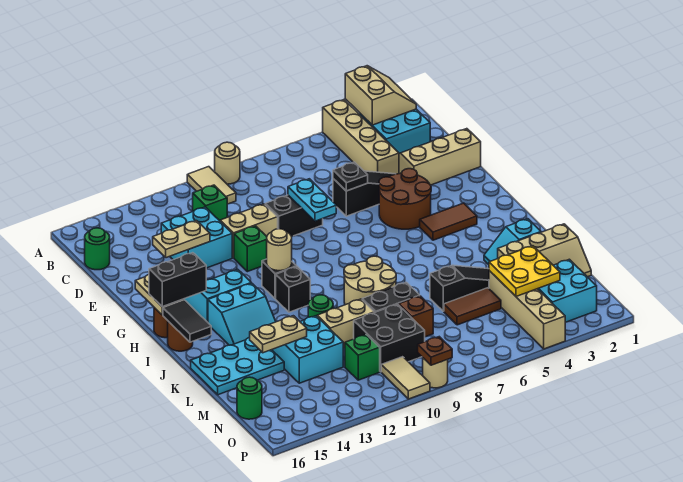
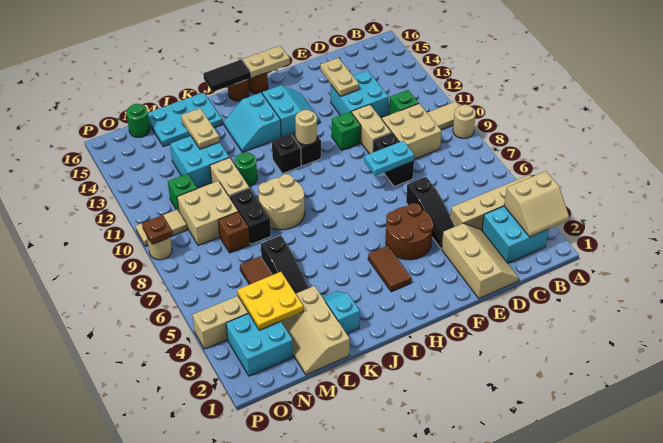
none -> tan 2x2 brick [382,104,442,159]
green 1x1 round brick [85,228,110,270] -> none
black 1x1 plate [333,162,368,191] -> none
black 1x2 brick [149,253,206,307] -> none
cyan 2x3 plate [191,337,284,395] -> cyan 2x3 plate turned to [148,93,222,147]
black 2x2 brick [354,304,425,372] -> tan 2x2 brick [177,181,238,245]

